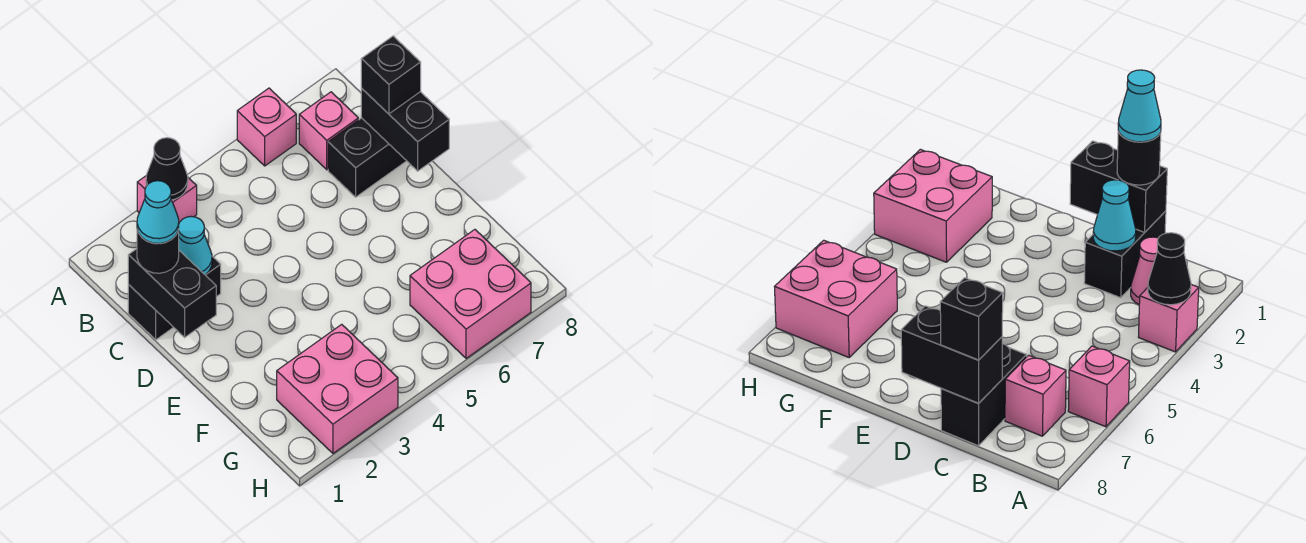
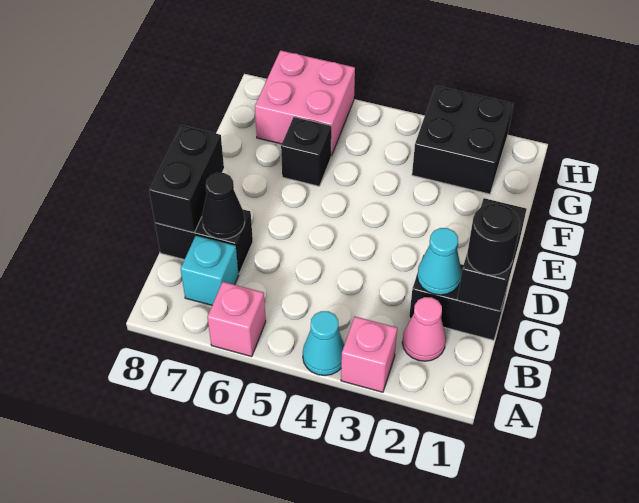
black 1x1 cone [146,138,188,200] -> black 1x1 cone moved to [202,173,245,239]
pink 1x1 brick [299,92,358,170] -> cyan 1x1 brick [181,235,239,305]
cyan 1x1 cone [137,181,179,244] -> cyan 1x1 cone moved to [303,311,344,376]
black 1x1 brick [361,36,421,114] -> black 1x1 brick moved to [281,117,331,186]
pink 2x2 brick [277,324,398,453] -> black 2x2 brick [412,86,513,194]

